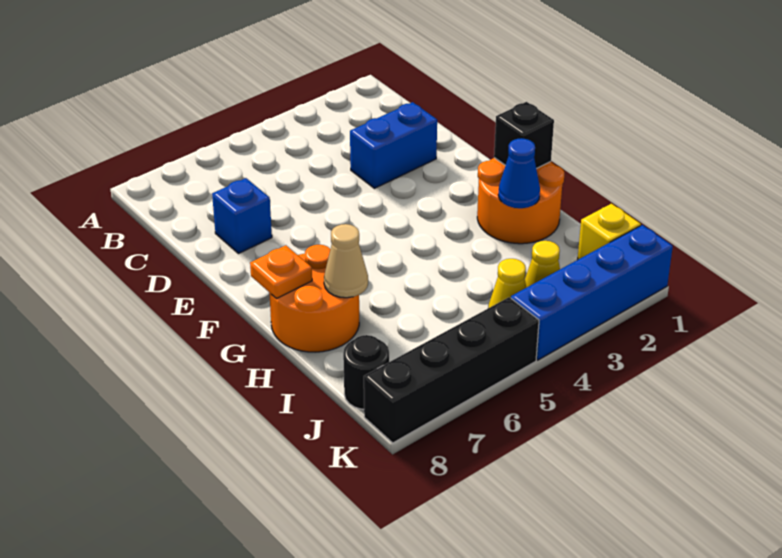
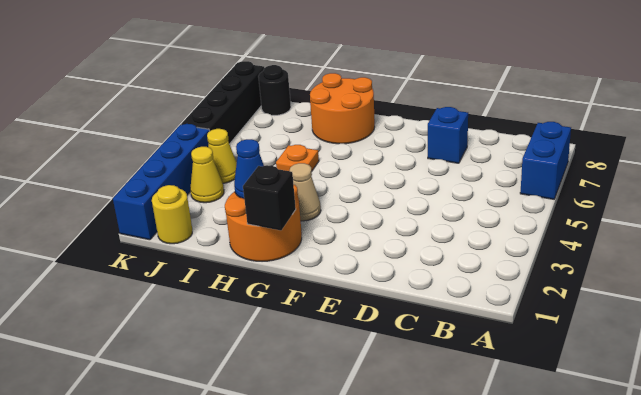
blue 1x2 brick [350,102,437,188] -> blue 1x2 brick moved to [520,122,571,199]
orange 1x1 plate [250,245,312,299] -> orange 1x1 plate moved to [276,145,319,171]
tan 1x1 cone [324,224,368,298] -> tan 1x1 cone moved to [290,163,321,221]
yellow 1x1 brick [578,204,641,259] -> yellow 1x1 round brick [152,185,192,244]

